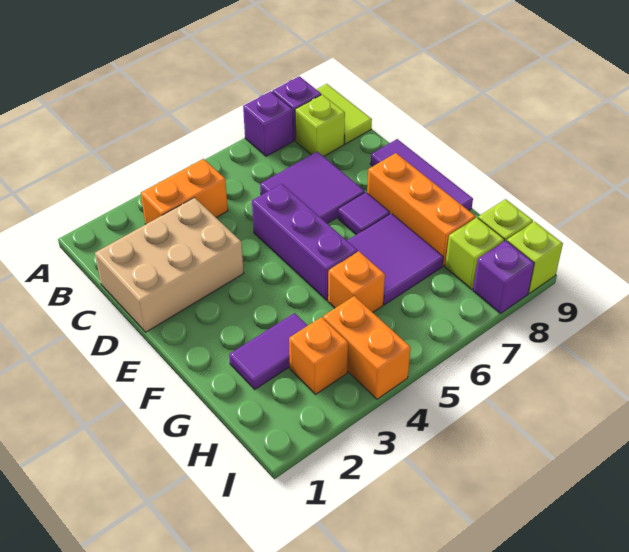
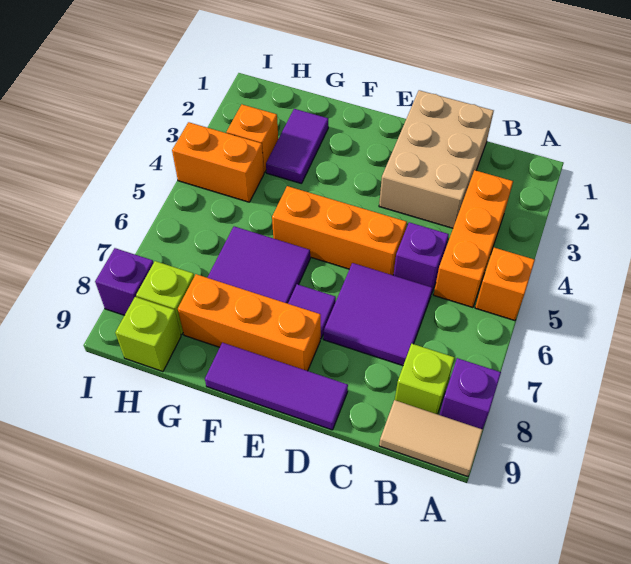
purple 1x1 brick [243,91,293,156] -> purple 1x1 brick moved to [394,222,449,294]
lime 1x2 tile [316,84,372,144] -> tan 1x2 tile [379,400,483,477]
orange 1x2 brick [141,159,228,224] -> orange 1x3 brick [434,170,513,308]
purple 1x3 brick [252,184,357,300] -> orange 1x3 brick [272,186,407,275]
orange 1x1 brick [328,251,385,312] -> orange 1x1 brick moved to [475,248,535,321]
lime 1x1 brick [507,222,563,294] -> none

